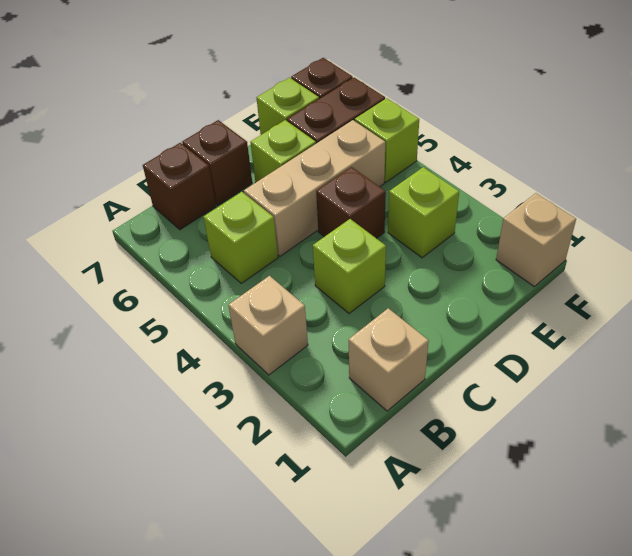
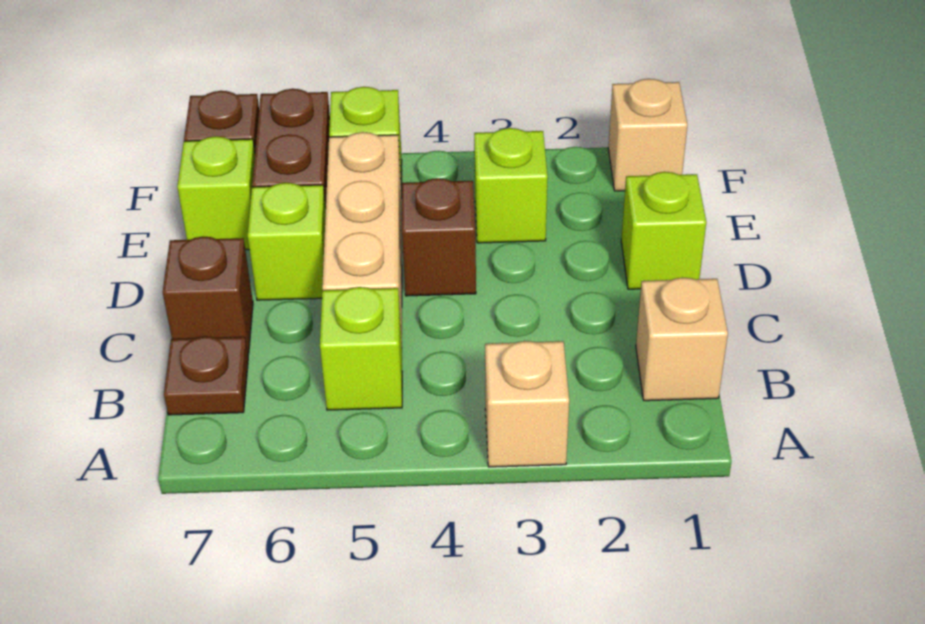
brown 1x1 brick [143,143,216,230] -> brown 1x1 plate [164,337,248,415]
lime 1x1 brick [313,219,386,314] -> lime 1x1 brick moved to [621,172,706,289]

